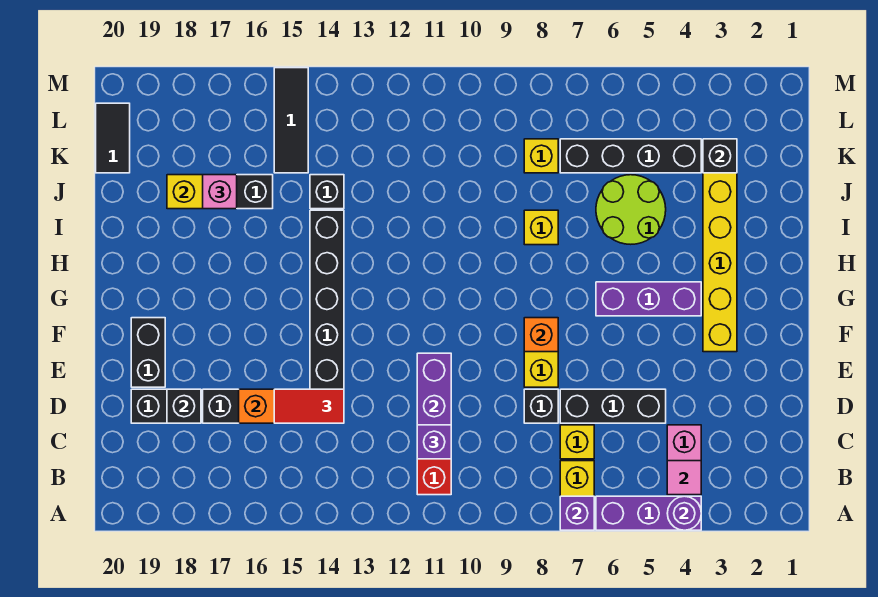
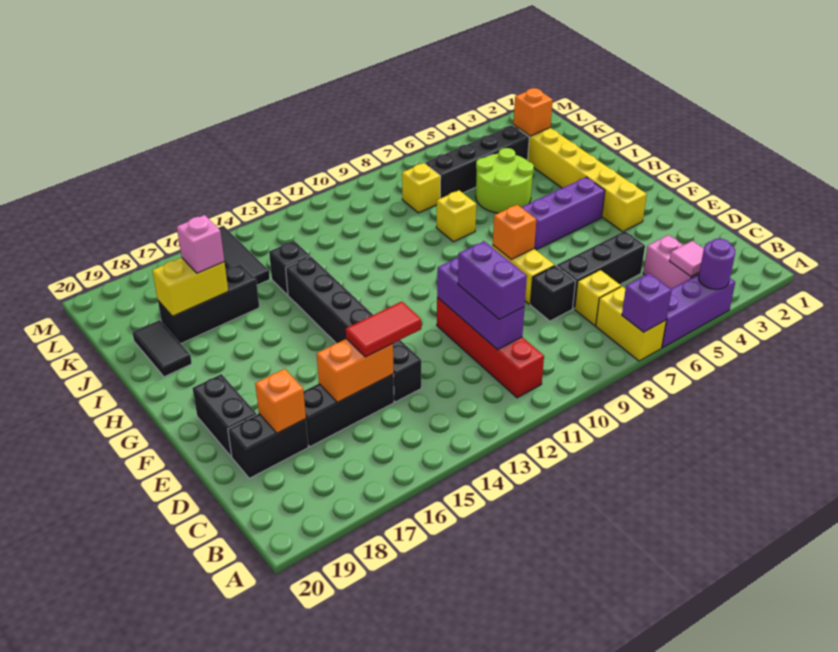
purple 1x1 brick [417,425,451,459] -> purple 1x2 brick [458,241,527,319]
black 1x1 brick [167,389,201,423] -> orange 1x1 brick [255,369,306,433]
black 1x1 brick [703,139,737,173] -> orange 1x1 brick [513,88,553,136]
black 1x2 tile [96,103,130,173] -> black 1x2 tile moved to [132,320,192,377]

